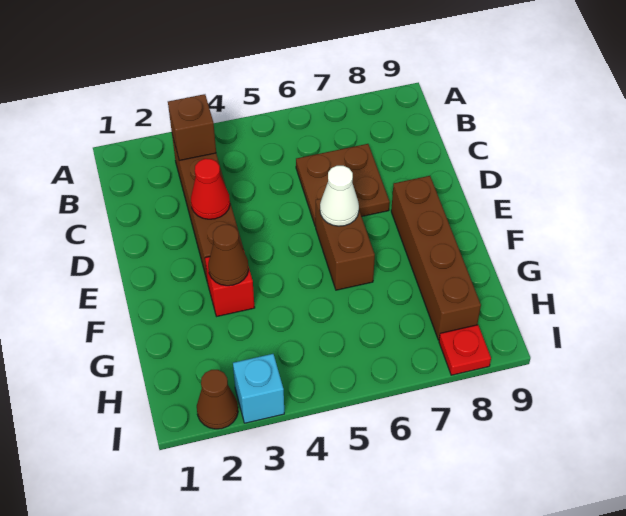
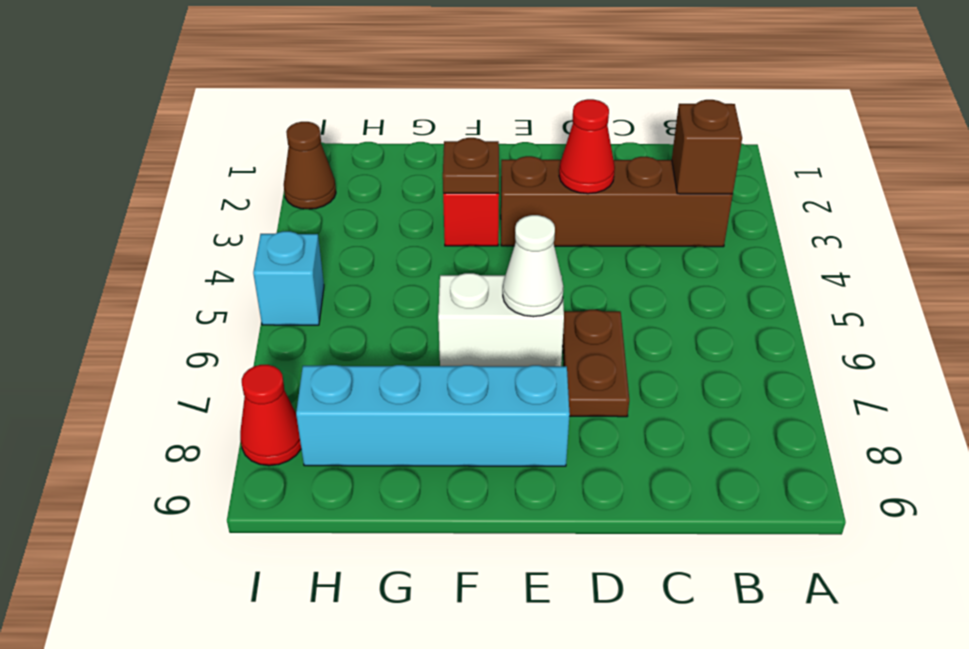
brown 2x2 plate [296,144,390,226] -> brown 1x2 plate [563,310,629,417]
brown 1x2 brick [316,199,375,290] -> white 1x2 brick [438,273,564,366]
brown 1x4 brick [391,176,481,340] -> cyan 1x4 brick [296,365,570,466]
brown 1x1 cone [208,225,249,286] -> brown 1x1 plate [443,138,499,193]
cyan 1x1 brick [233,354,284,423] -> cyan 1x1 brick moved to [253,231,324,325]
red 1x1 plate [439,325,491,375] -> red 1x1 cone [240,365,301,466]

